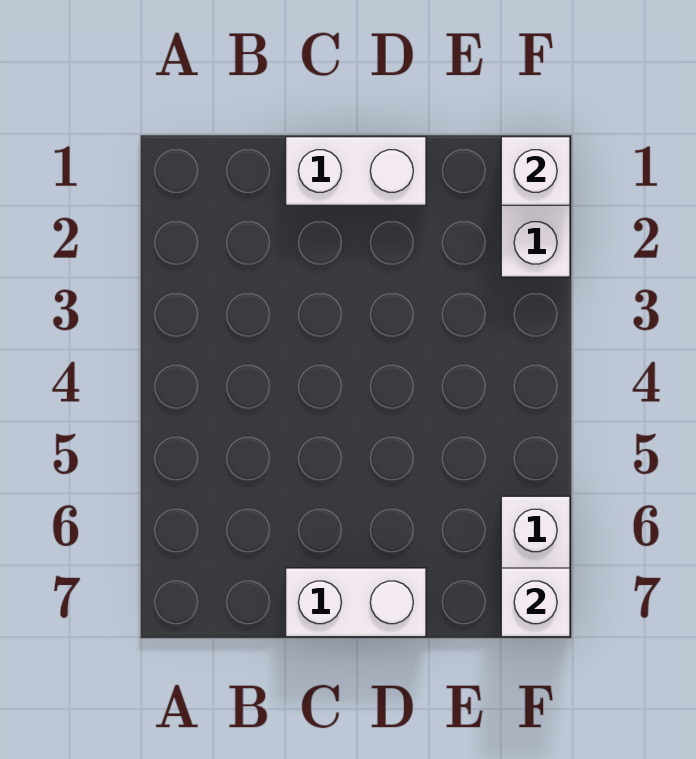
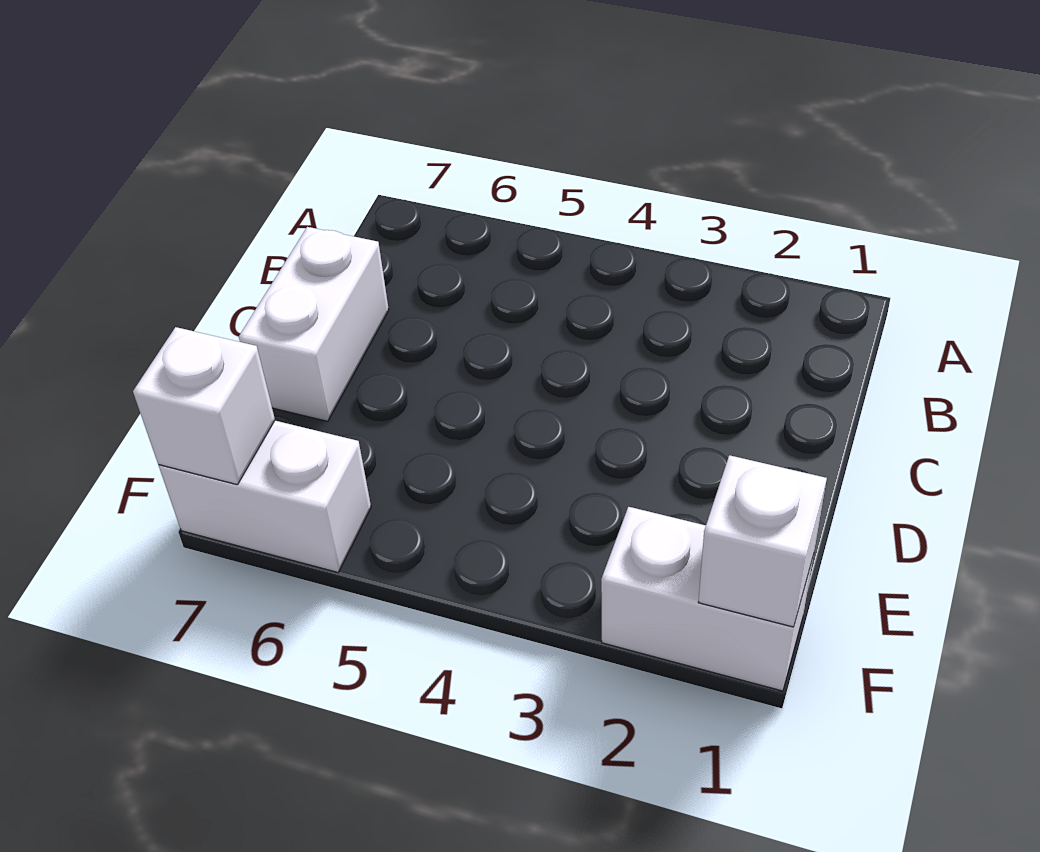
white 1x2 brick [286,137,426,205] -> none

